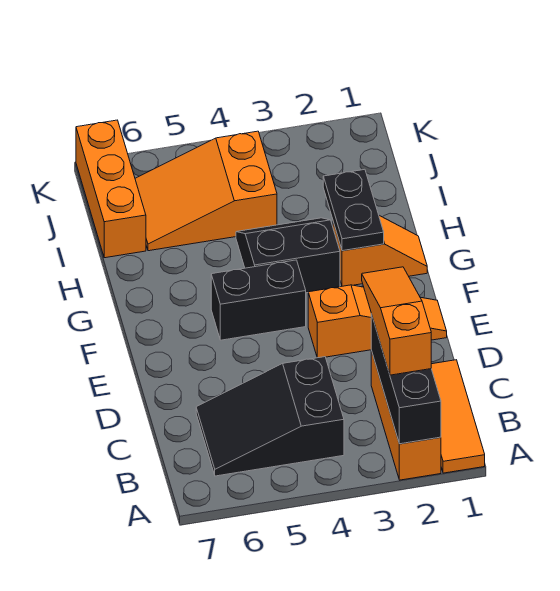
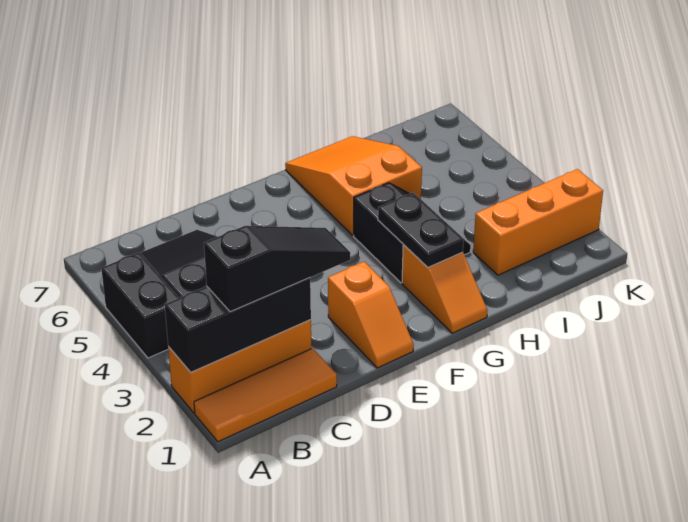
orange 1x3 slope [362,267,431,375] -> black 1x3 slope [204,226,350,312]
orange 1x3 slope [308,285,447,358] -> orange 1x2 slope [328,262,414,368]
black 1x2 brick [211,260,306,340] -> black 1x2 brick moved to [101,252,179,358]
black 1x2 plate [323,169,384,251] -> black 1x2 plate turned to [378,192,464,267]
orange 2x3 slope [135,131,277,251] -> orange 2x3 slope moved to [285,136,422,235]
orange 1x3 brick [76,120,146,258] -> orange 1x3 brick moved to [473,169,603,275]

